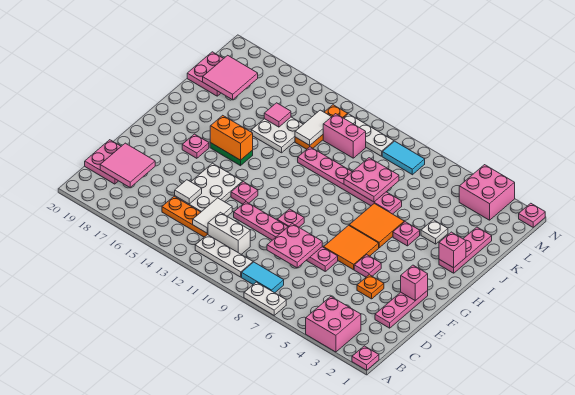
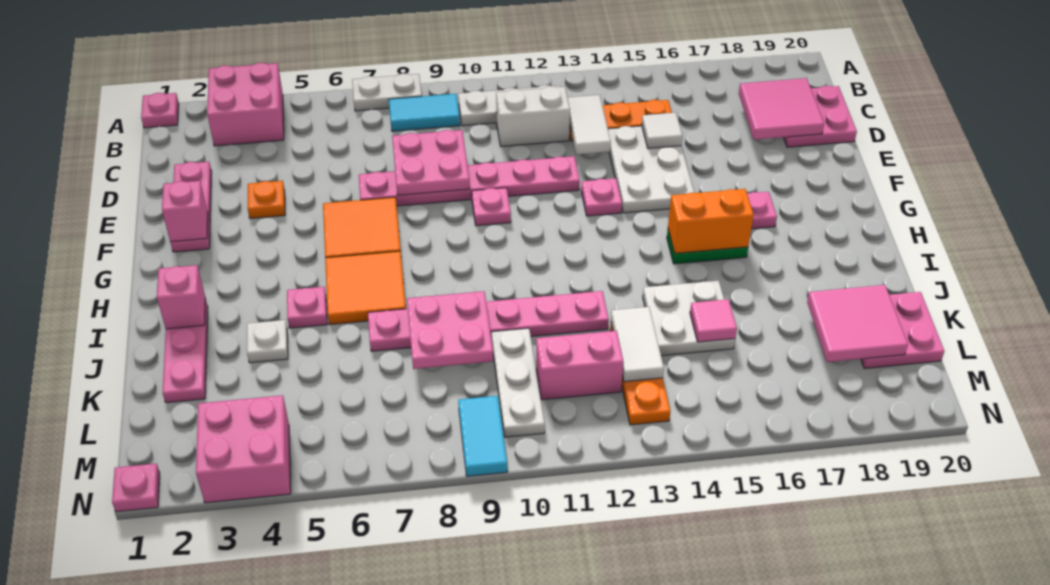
pink 1x1 plate [354,255,381,277] -> none
cyan 1x2 tile [382,141,425,175] -> cyan 1x2 tile turned to [458,396,507,476]
white 1x3 plate [344,114,394,156] -> white 1x3 plate turned to [491,328,545,437]

